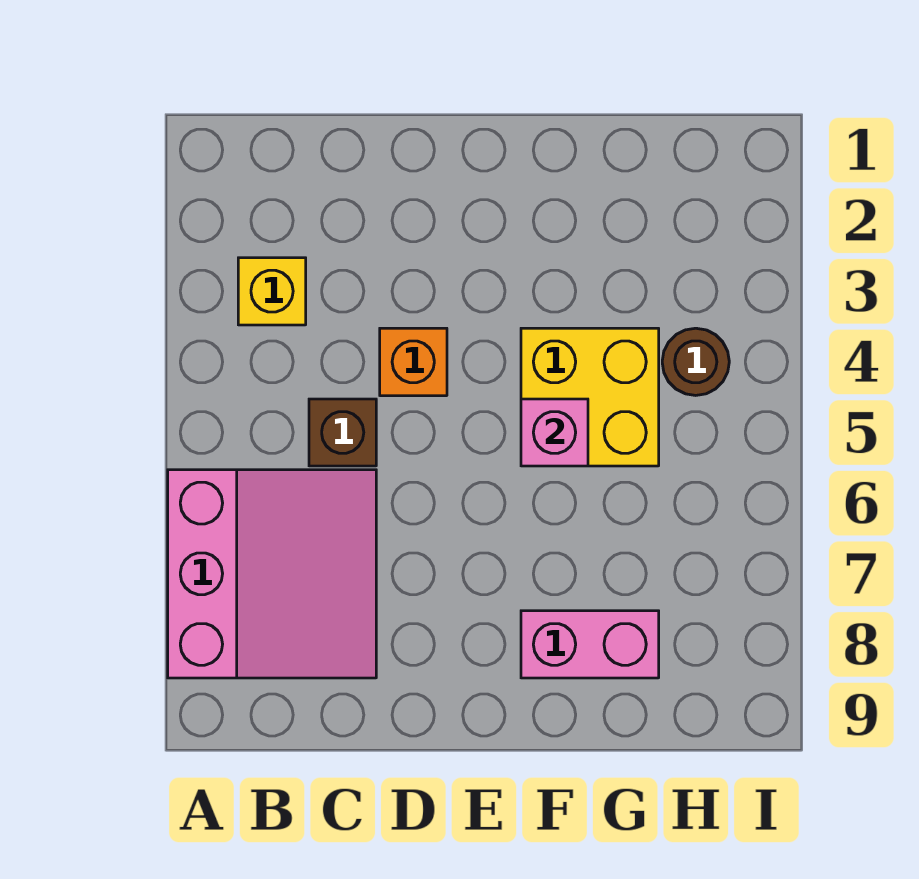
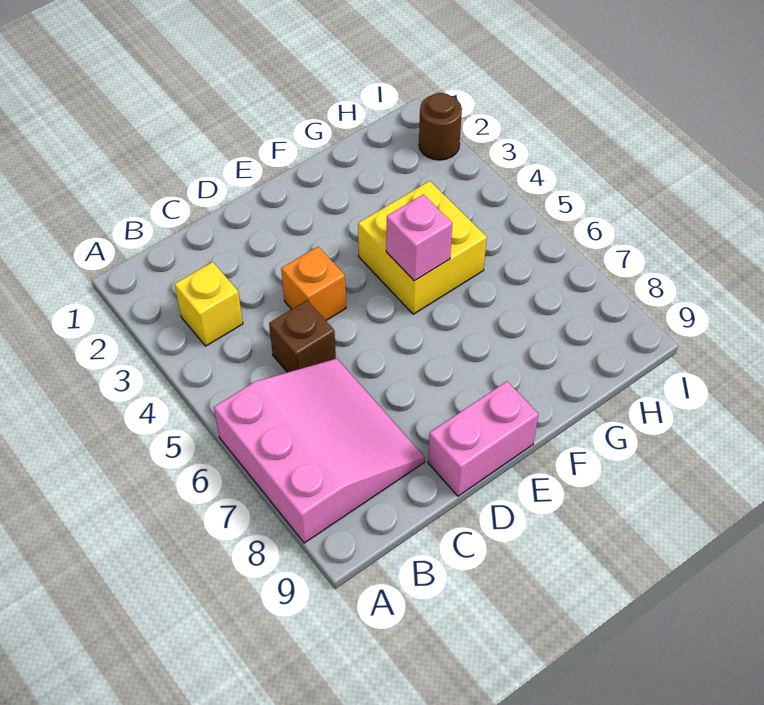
pink 1x2 brick [521,611,659,678] -> pink 1x2 brick moved to [428,381,539,496]
brown 1x1 round brick [662,328,729,395] -> brown 1x1 round brick moved to [419,93,462,160]

